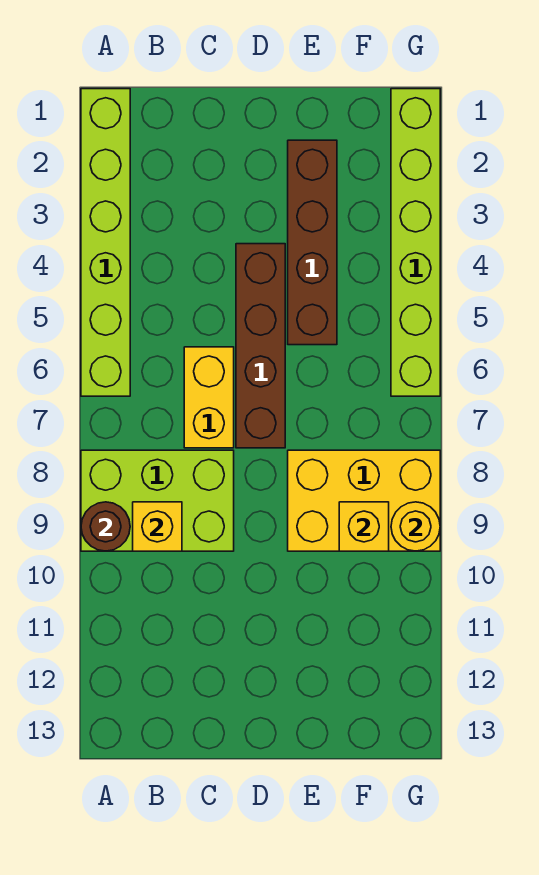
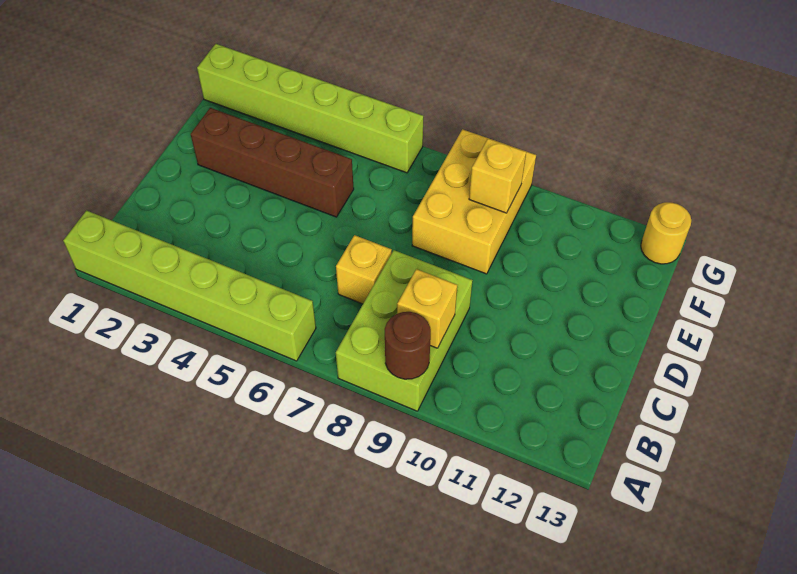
yellow 1x2 brick [184,347,234,448] -> yellow 1x1 brick [336,235,392,304]
brown 1x4 brick [236,244,285,448] -> none
yellow 1x1 round brick [391,502,440,551] -> yellow 1x1 round brick moved to [641,202,691,264]

